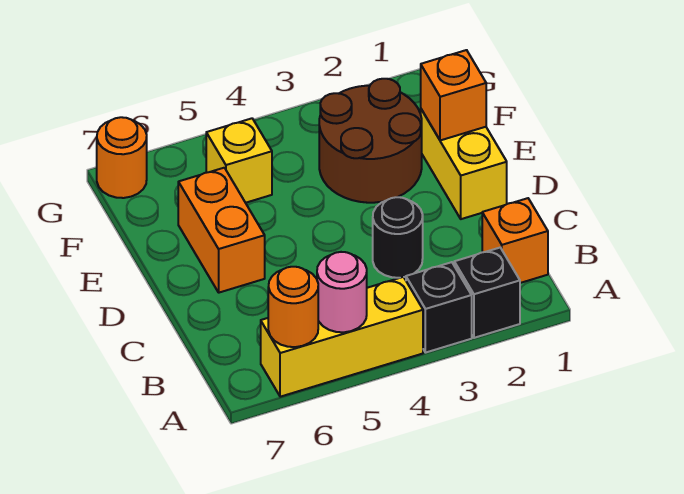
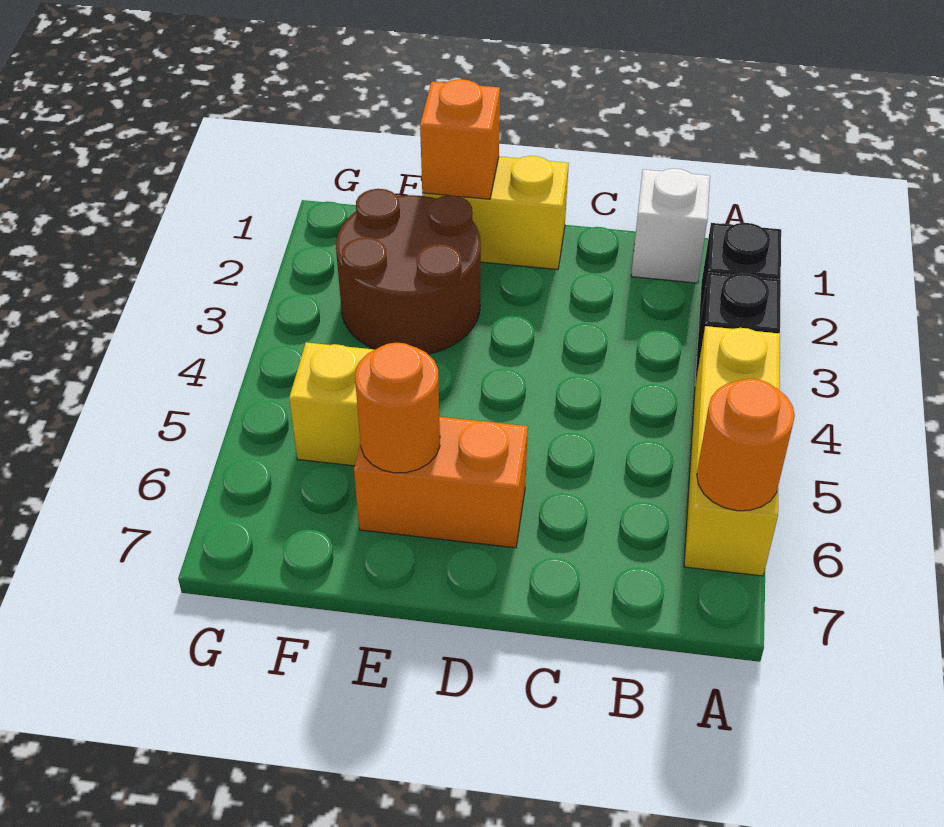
pink 1x1 round brick [317,252,367,332] -> none
orange 1x1 brick [482,198,548,283] -> white 1x1 brick [631,169,710,283]
black 1x1 round brick [373,197,423,278] -> none
orange 1x1 round brick [97,117,147,198] -> orange 1x1 round brick moved to [355,343,440,473]

